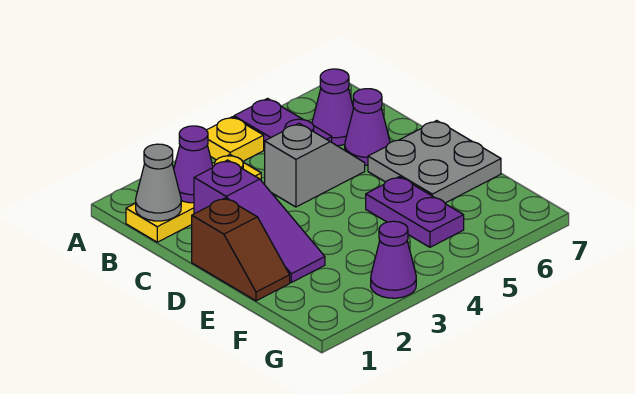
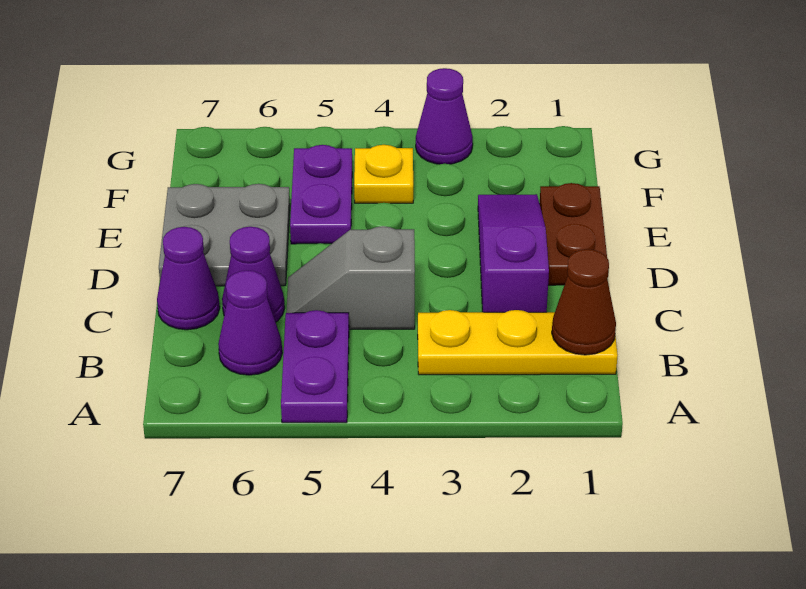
yellow 1x1 plate [207,117,264,161] -> yellow 1x1 plate moved to [354,145,413,203]
grey 1x1 cone [136,144,181,221] -> brown 1x1 cone [552,249,616,355]
purple 1x1 cone [174,126,213,203] -> purple 1x1 cone moved to [157,227,220,330]
brown 1x2 slope [192,198,290,301] -> brown 1x2 plate [540,183,607,285]

